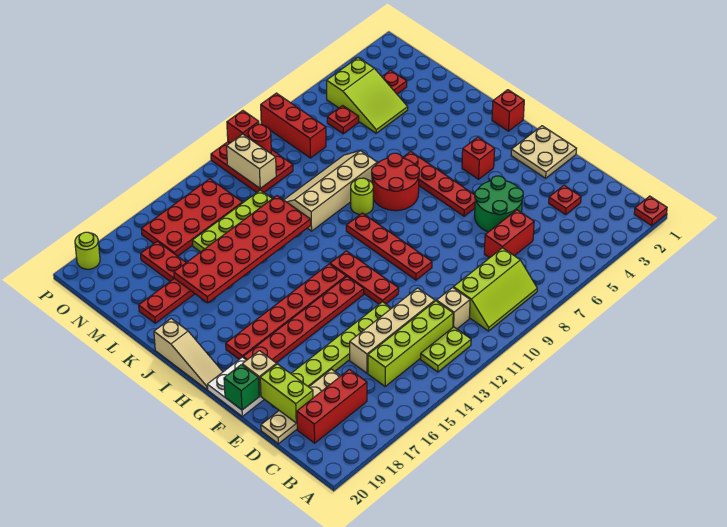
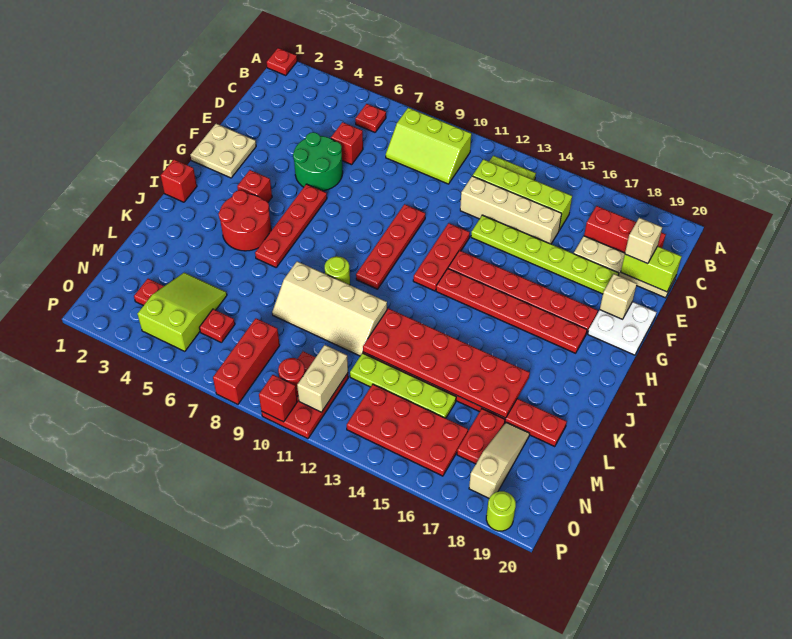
lime 2x3 slope [453,248,537,331] -> lime 2x3 slope turned to [386,108,471,184]
tan 1x1 brick [437,287,470,329] -> tan 1x1 brick moved to [625,218,662,264]
red 1x1 plate [549,185,581,215] -> red 1x1 plate moved to [355,104,386,132]
red 1x2 brick [484,210,534,258] -> red 1x1 brick [331,122,363,165]
lime 1x2 brick [260,364,313,423] -> lime 1x2 brick turned to [621,246,682,292]
green 1x1 brick [224,365,259,410] -> none
tan 1x3 slope [154,319,223,389] -> tan 1x3 slope moved to [469,422,530,498]
red 2x2 round brick [372,153,420,211] -> red 2x2 round brick moved to [219,190,271,251]

